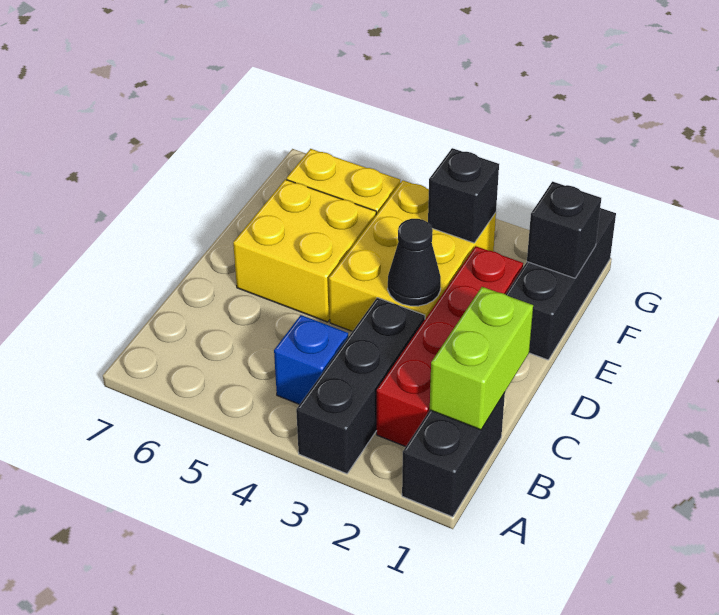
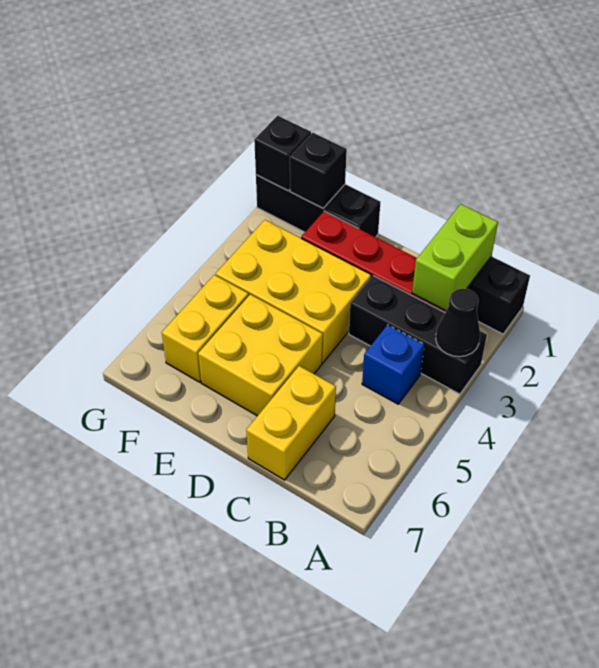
lime 1x2 brick [430,287,533,430] -> lime 1x2 brick turned to [412,204,498,311]
none -> yellow 1x2 brick [246,366,336,480]
black 1x1 cone [388,219,441,306] -> black 1x1 cone moved to [436,289,480,357]
black 1x1 brick [428,148,499,243] -> black 1x1 brick moved to [254,116,311,191]

